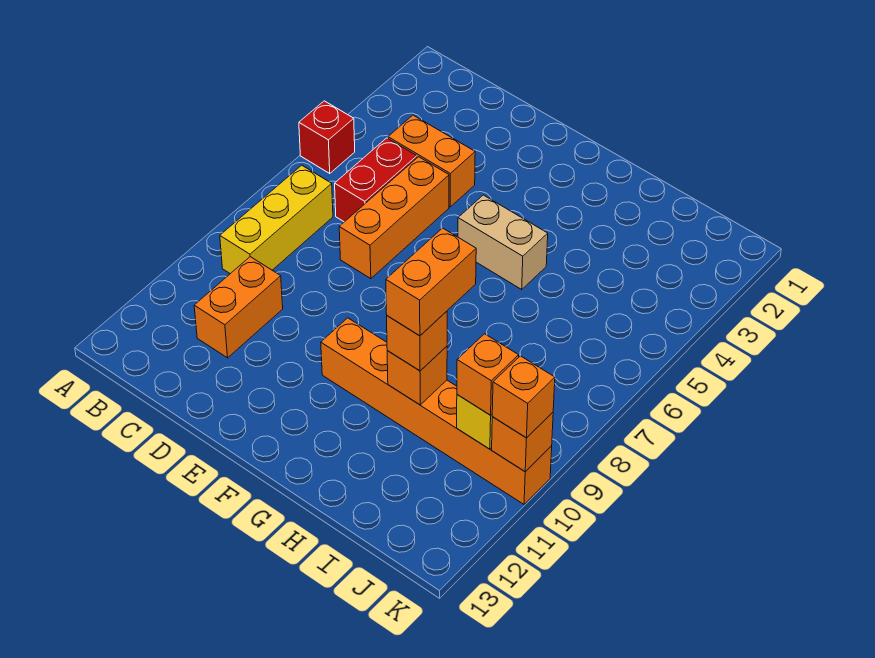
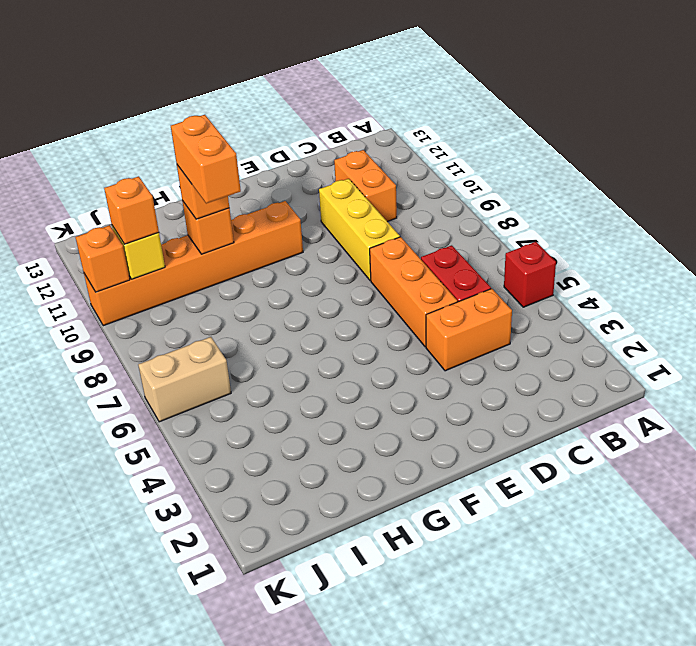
yellow 1x3 brick [220,165,333,274] -> yellow 1x3 brick moved to [319,179,400,281]
tan 1x2 brick [458,195,548,289] -> tan 1x2 brick moved to [138,337,231,422]
orange 1x1 brick [492,356,555,438] -> none

